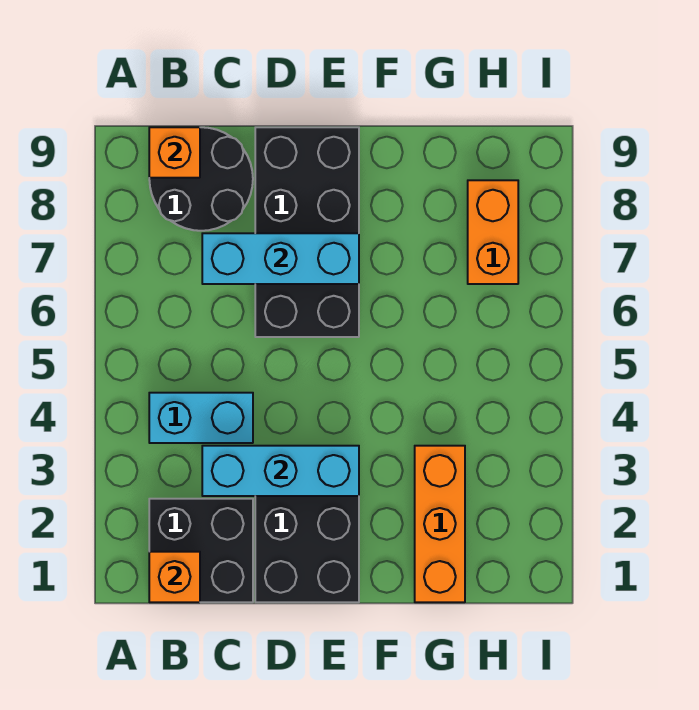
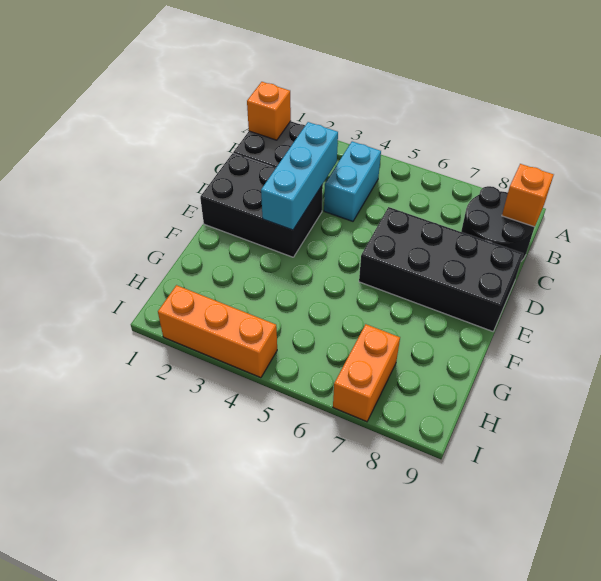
cyan 1x3 brick [202,233,359,284] -> none
orange 1x3 brick [415,446,465,602] -> orange 1x3 brick moved to [158,285,277,378]
orange 1x2 brick [468,180,518,284] -> orange 1x2 brick turned to [333,324,400,422]

